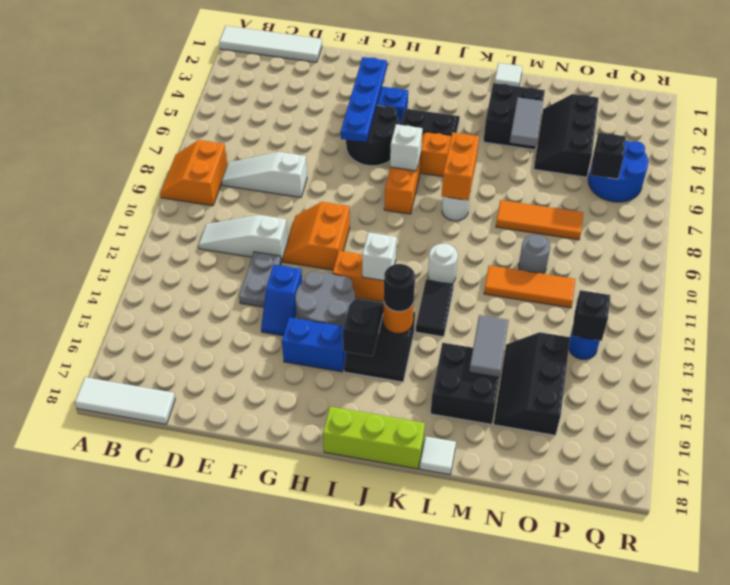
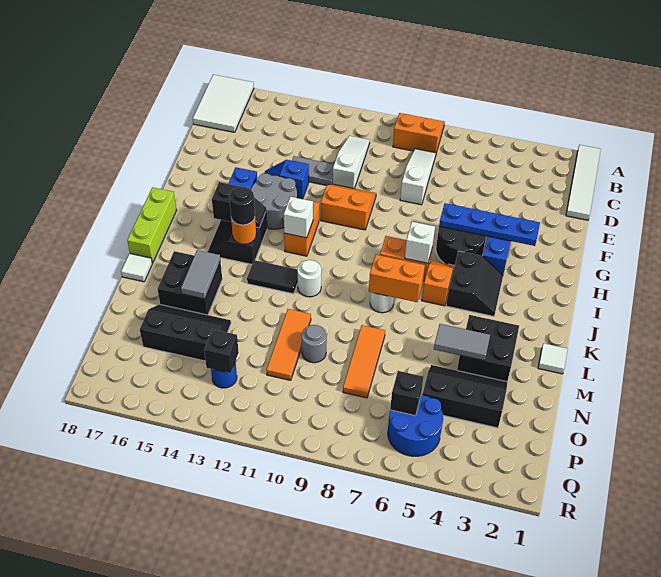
white 1x3 tile [75,377,175,424] -> white 2x3 tile [193,75,254,132]
grey 1x2 tile [469,315,509,377] -> grey 1x2 tile turned to [181,250,220,299]

